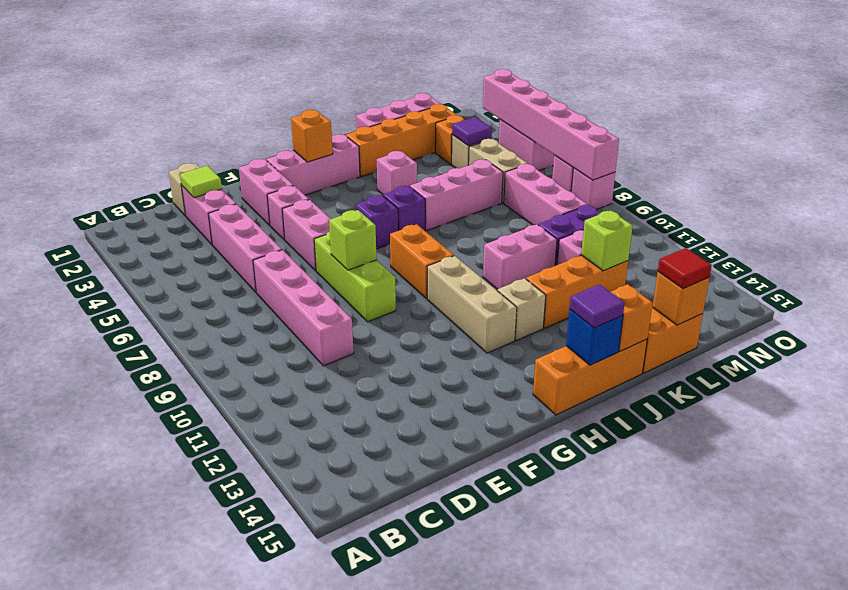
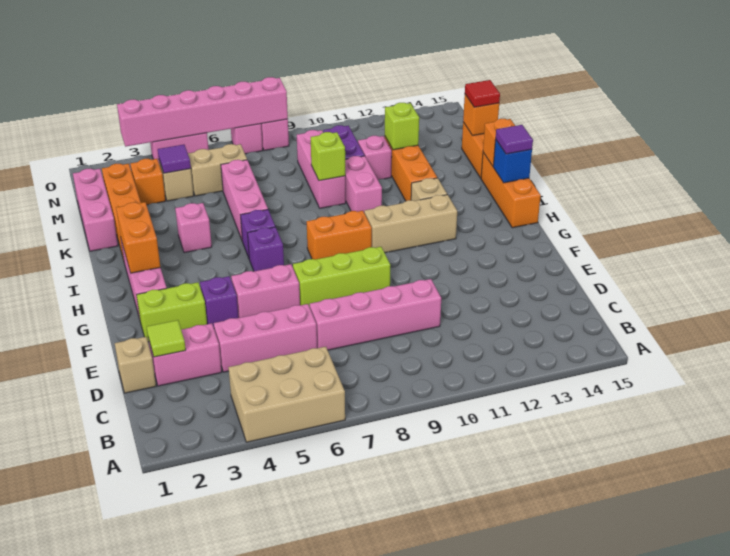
none -> tan 2x3 brick [228,347,345,442]
pink 1x2 brick [239,159,294,226] -> lime 1x2 brick [136,282,207,342]
pink 1x1 brick [267,186,309,240] -> purple 1x1 brick [200,276,238,327]
lime 1x1 brick [329,210,377,270] -> lime 1x1 brick moved to [311,132,345,181]
orange 1x1 brick [291,110,333,162] -> orange 1x2 brick [116,202,160,273]
pink 1x3 brick [504,164,587,225] -> pink 1x3 brick turned to [297,130,346,208]

